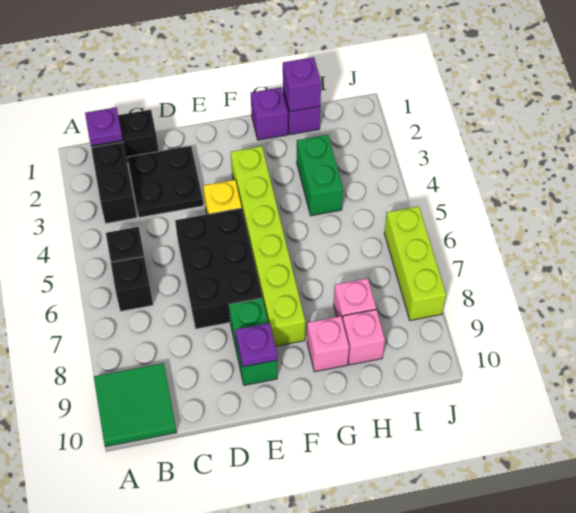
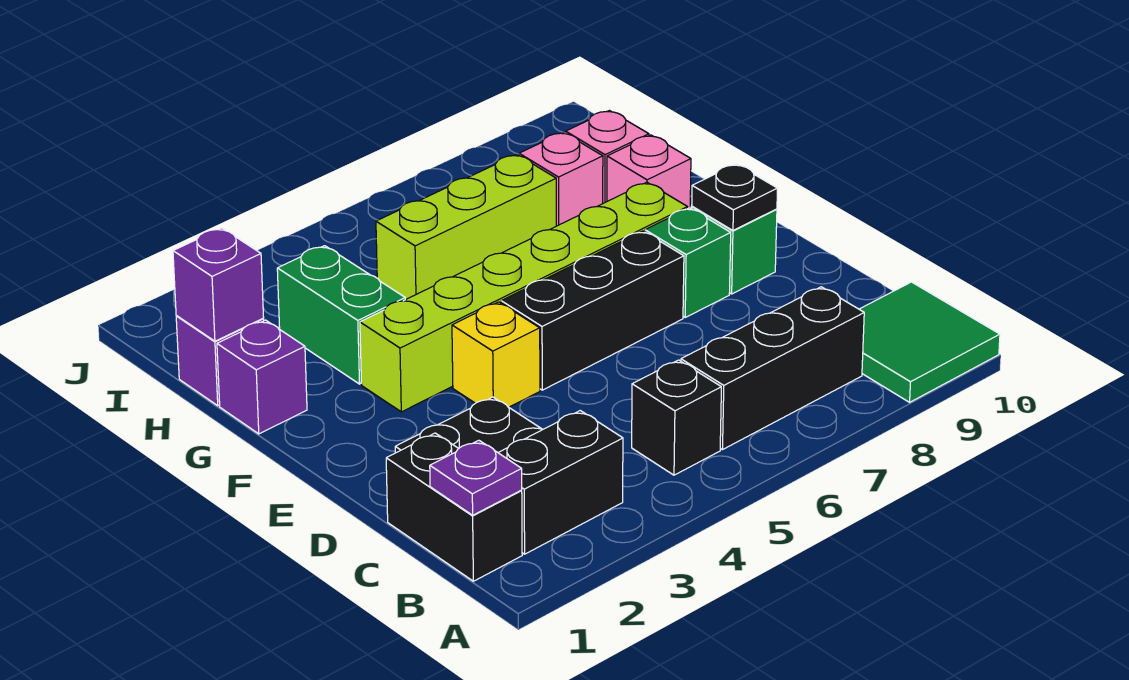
black 1x1 brick [111,257,153,311] -> black 1x3 brick [681,287,864,450]
black 2x3 brick [175,208,262,329] -> black 1x3 brick [501,231,684,390]
purple 1x1 plate [235,323,277,367] -> black 1x1 plate [692,164,778,230]
green 1x2 brick [297,135,343,216] -> green 1x2 brick turned to [277,246,405,384]
lime 1x3 brick [384,206,446,320] -> lime 1x3 brick moved to [376,154,556,300]

